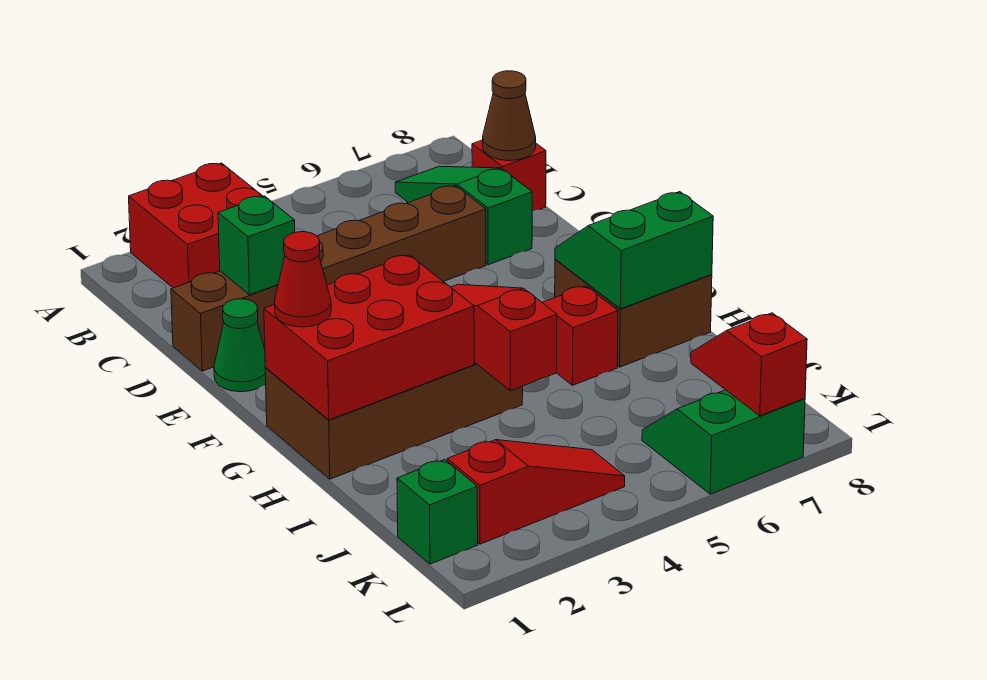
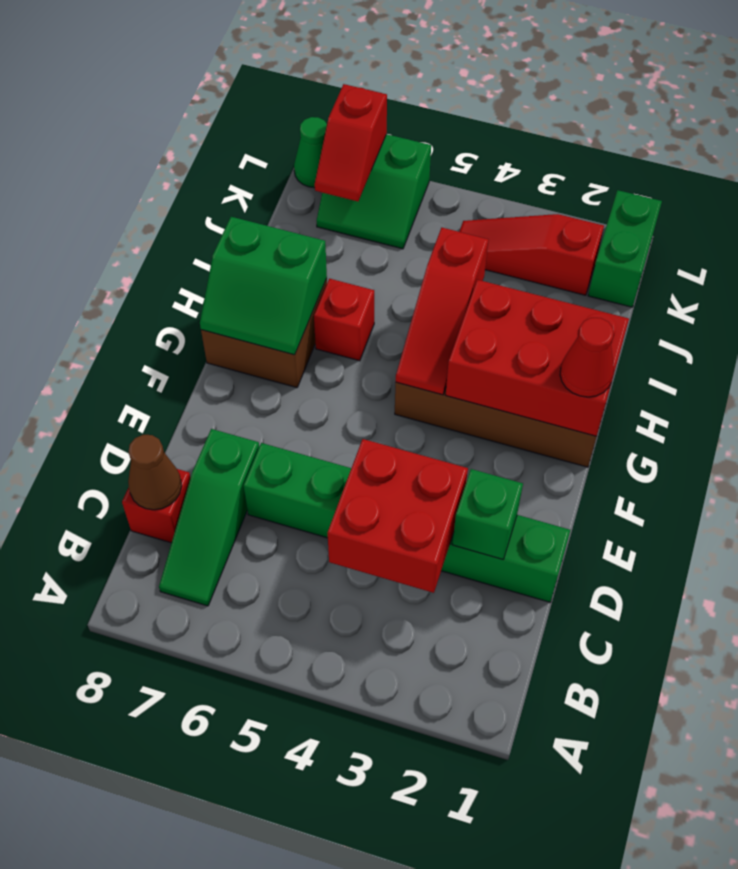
red 2x2 brick [129,163,263,288] -> red 2x2 brick moved to [328,439,468,593]
brown 1x6 brick [171,186,486,371] -> green 1x6 brick [244,443,570,602]
green 1x1 cone [214,299,266,392] -> green 1x1 cone moved to [294,117,327,188]
green 1x1 brick [397,460,478,564] -> green 1x2 brick [588,190,662,307]

